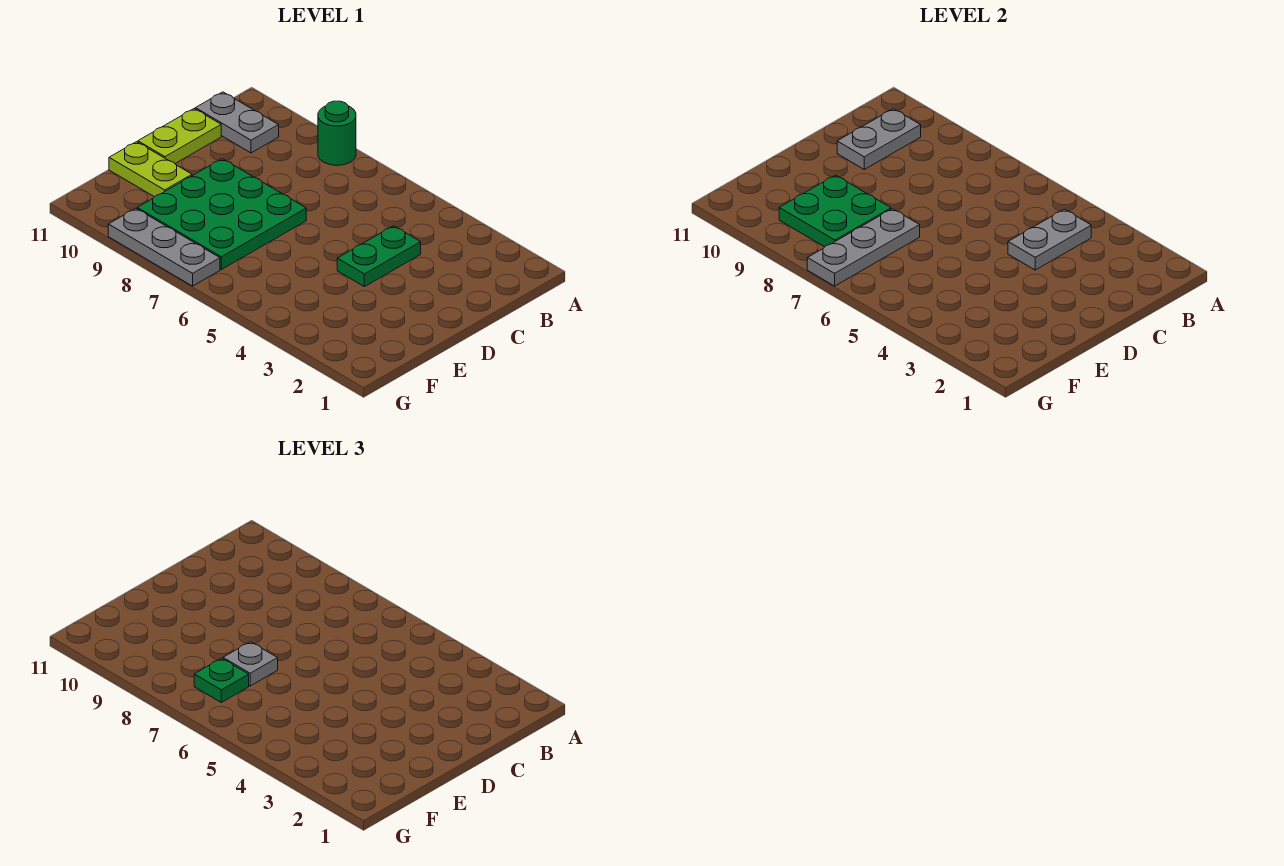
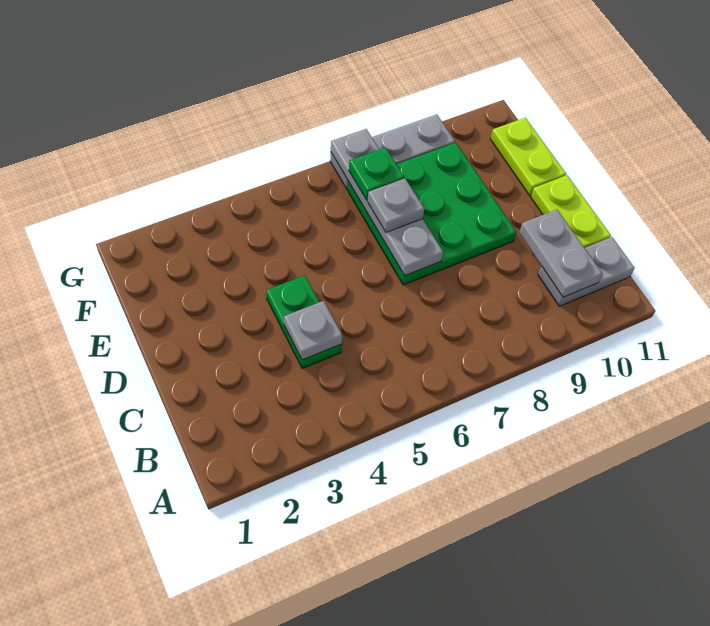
green 1x1 round brick [318,101,356,165] -> none
grey 1x2 plate [1008,209,1091,270] -> grey 1x1 plate [284,301,342,360]
grey 1x3 plate [807,209,920,286] -> grey 1x4 plate [331,129,443,276]
green 2x2 plate [779,175,891,247] -> none
lime 1x2 plate [109,142,192,197] -> lime 1x2 plate turned to [490,118,566,196]

